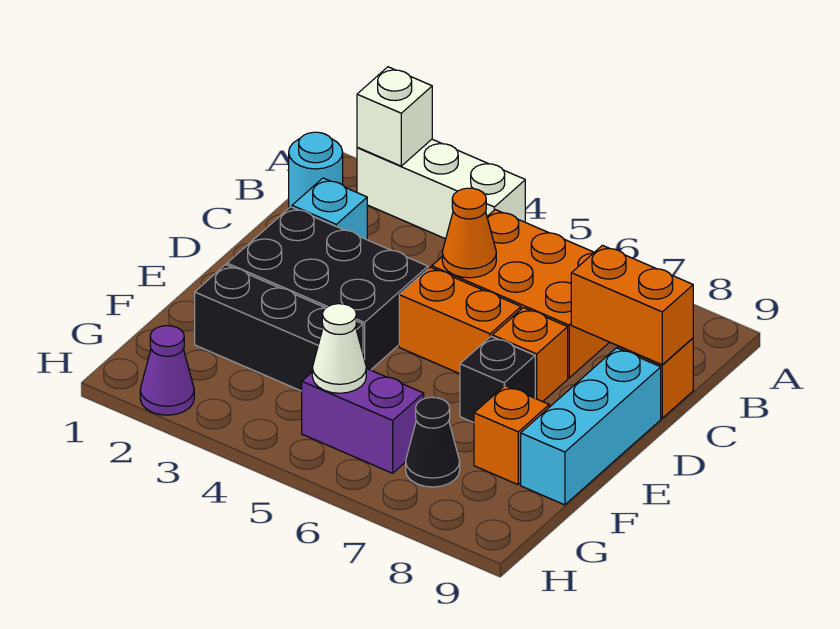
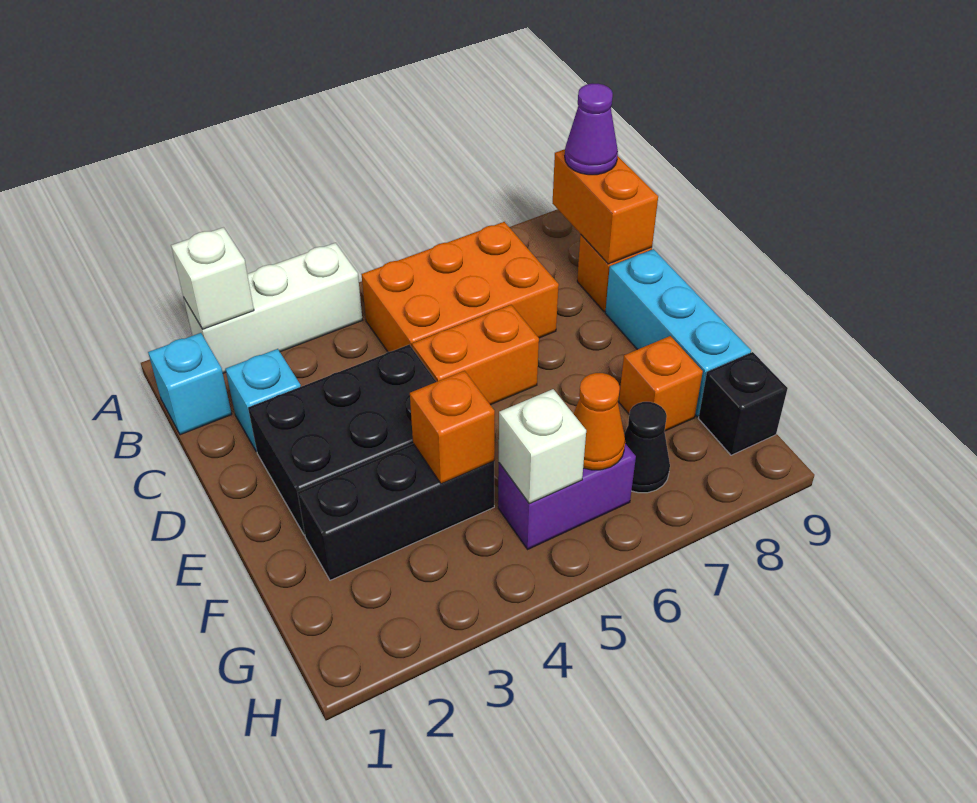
cyan 1x1 round brick [289,132,343,208] -> cyan 1x1 brick [148,333,232,435]
orange 1x1 cone [442,188,496,278] -> orange 1x1 cone moved to [574,373,625,470]
orange 1x2 brick [571,245,693,365] -> orange 1x2 brick turned to [552,149,658,264]
orange 1x1 brick [492,308,568,402] -> orange 1x1 brick moved to [410,371,495,484]
black 1x1 brick [460,337,535,423] -> black 1x1 brick moved to [699,352,788,455]
white 1x1 cone [312,304,366,393] -> white 1x1 brick [499,389,586,504]
purple 1x1 cone [140,326,194,415] -> purple 1x1 cone moved to [565,83,618,175]

